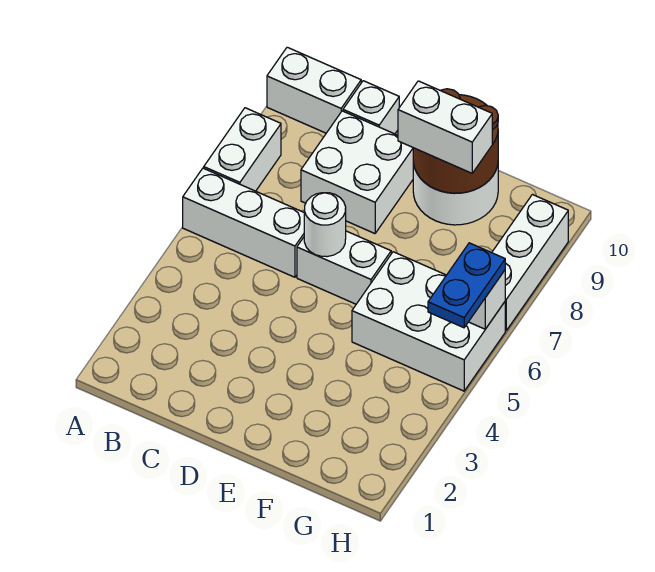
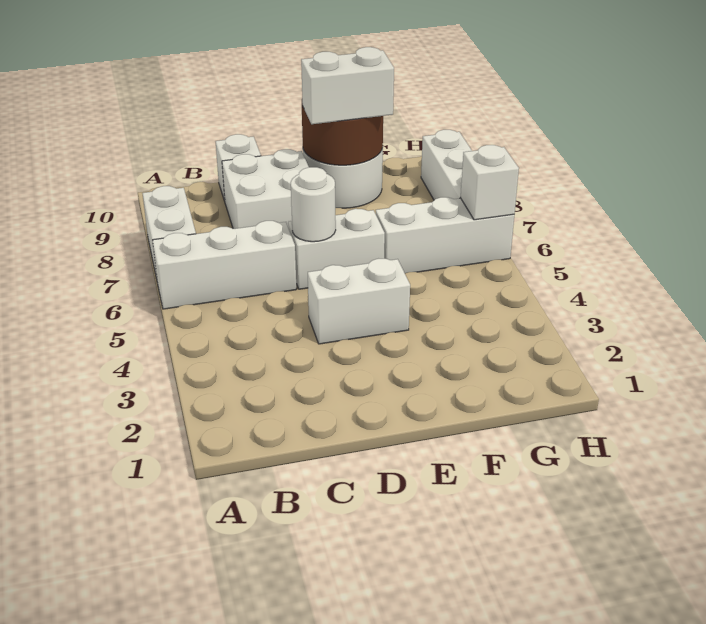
white 1x2 brick [267,47,361,133] -> white 1x2 brick moved to [308,259,410,344]
white 2x3 brick [352,252,505,391] -> white 1x3 brick [376,197,514,273]
blue 1x2 plate [428,243,505,328] -> none

